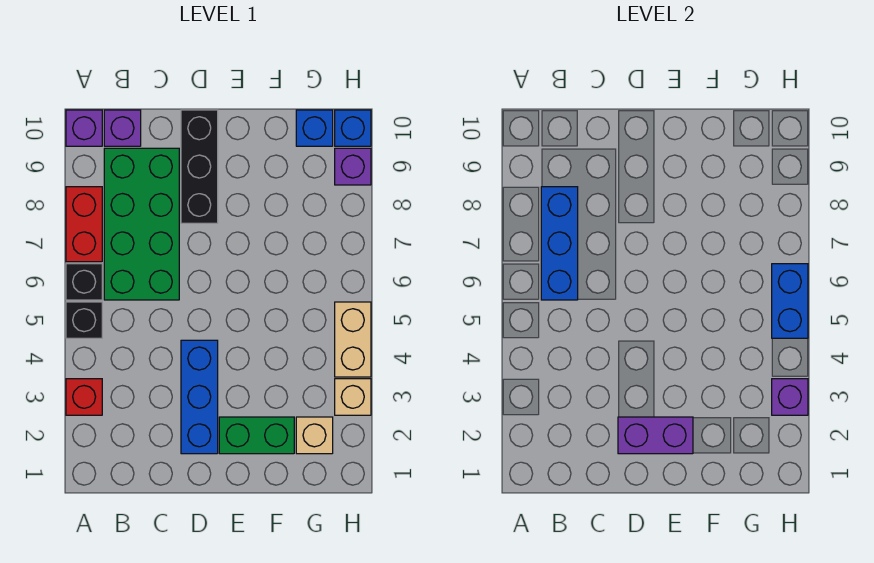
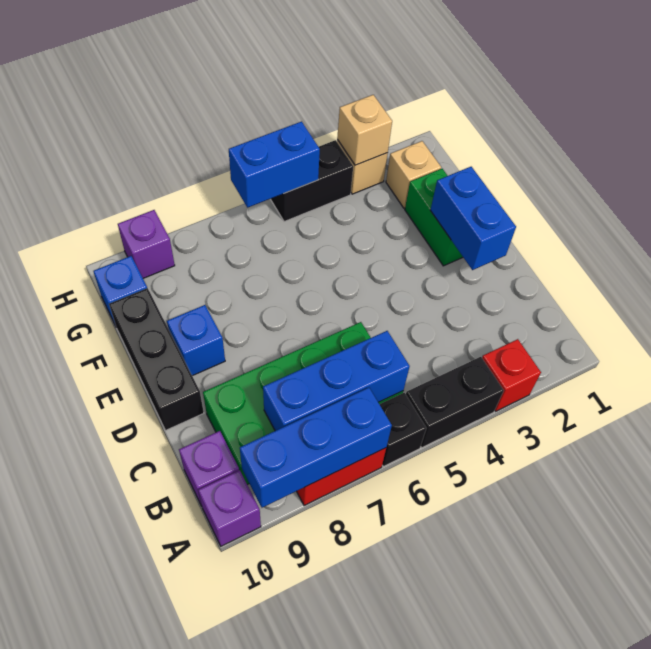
black 1x1 brick [66,302,102,338] -> black 1x2 brick [406,357,504,448]
blue 1x3 brick [181,340,218,454] -> blue 1x3 brick moved to [240,388,392,508]
purple 1x2 brick [618,417,693,454] -> blue 1x2 brick [430,167,516,270]
black 1x3 brick [181,110,218,223] -> black 1x3 brick turned to [109,288,204,430]
purple 1x1 brick [772,379,808,415] -> tan 1x1 brick [337,95,392,165]
tan 1x2 brick [335,302,371,377] -> black 1x2 brick [271,140,353,222]
blue 1x1 brick [335,110,371,146] -> blue 1x1 brick moved to [167,305,225,376]

